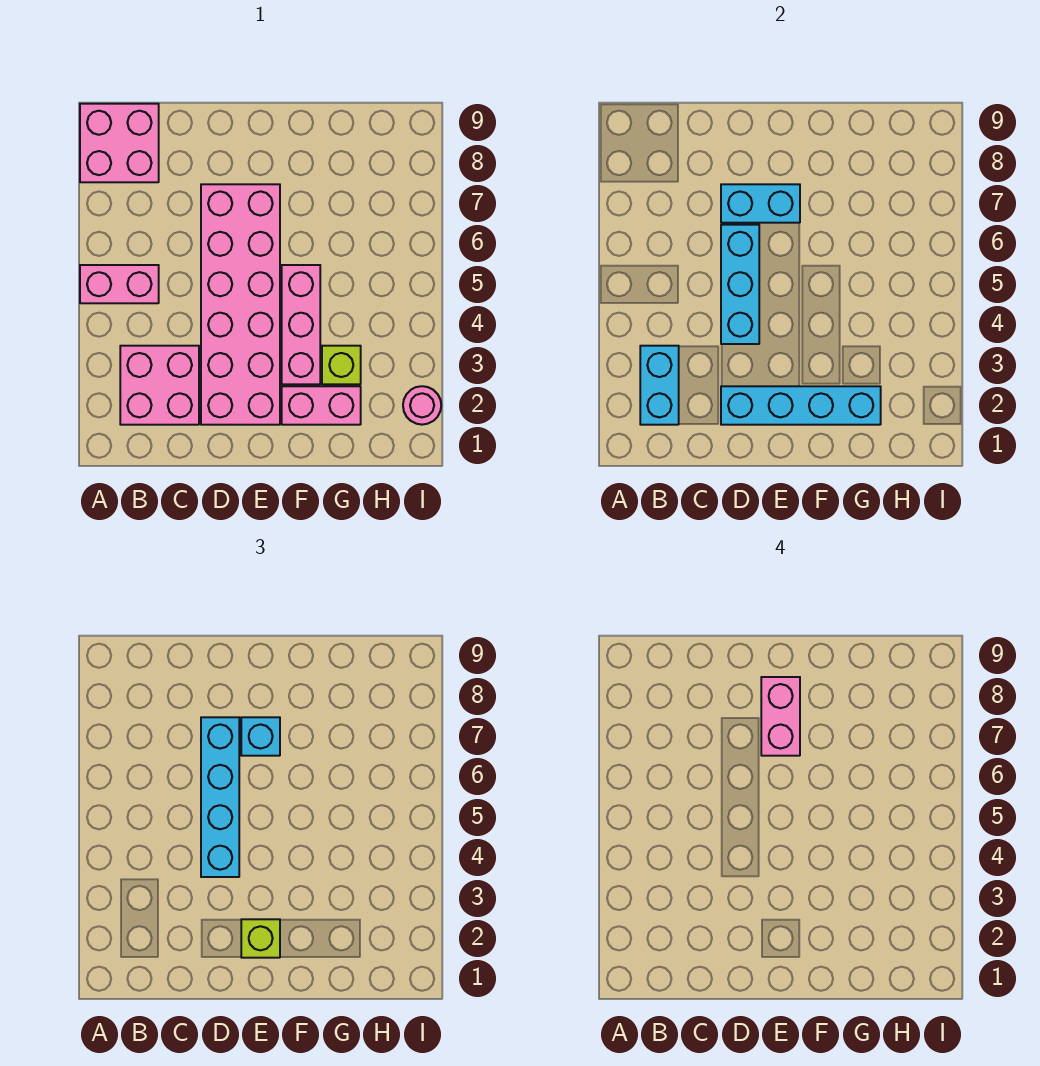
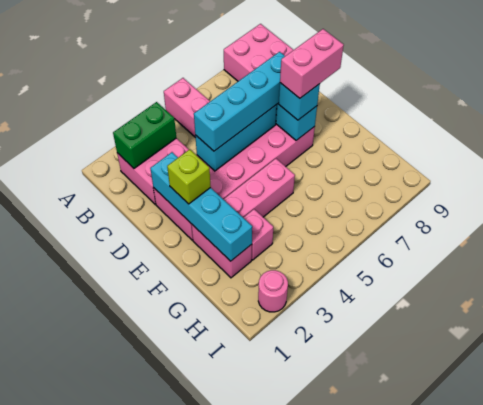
cyan 1x2 brick [640,346,679,425] -> green 1x2 brick [113,102,176,168]
lime 1x1 brick [322,346,361,384] -> pink 1x1 brick [243,209,273,260]

